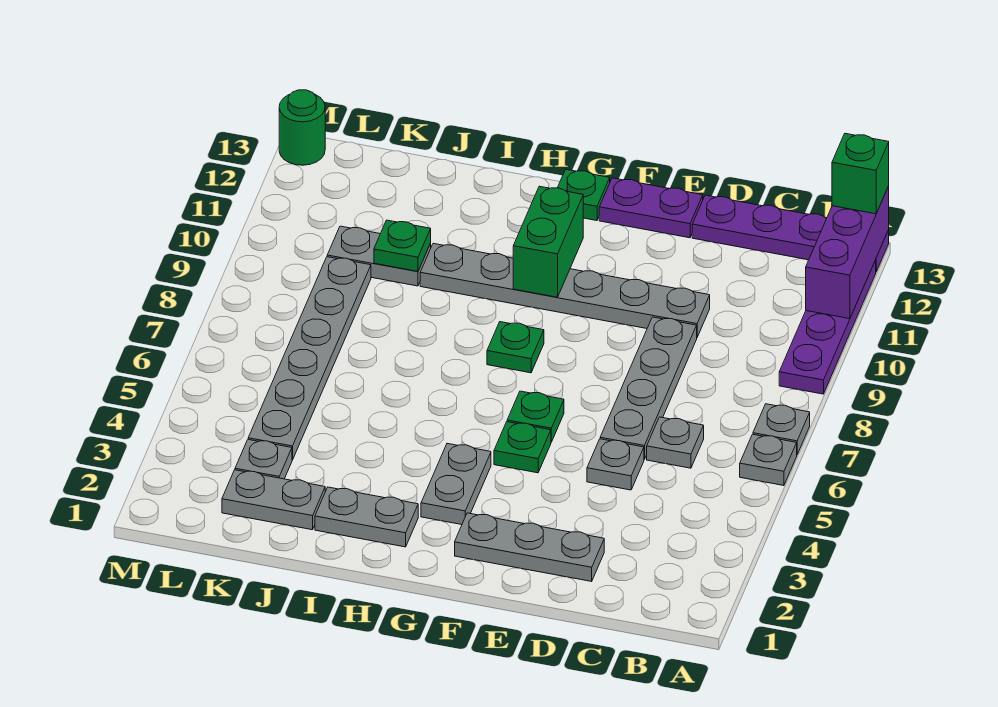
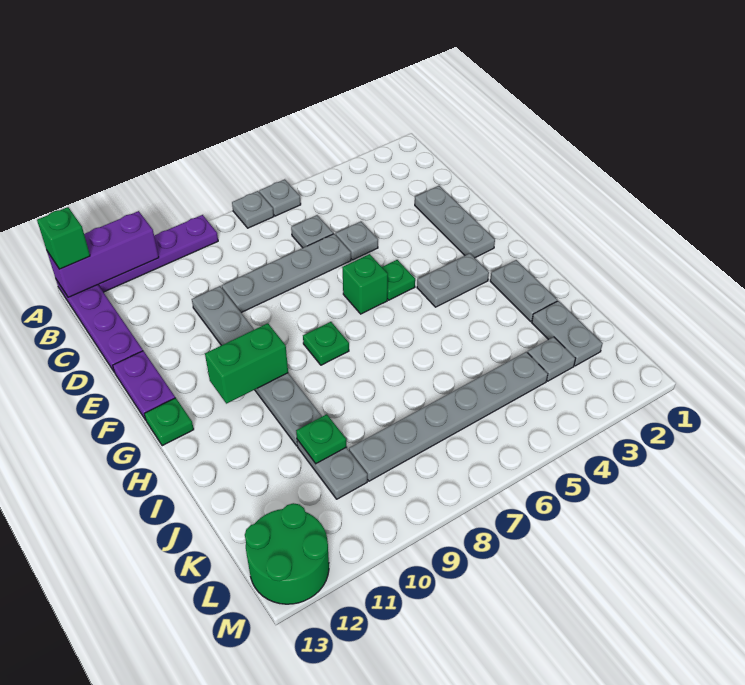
green 1x1 plate [507,391,564,442] -> green 1x1 brick [342,254,388,314]
green 1x1 round brick [279,90,325,165] -> green 2x2 round brick [245,503,329,604]

